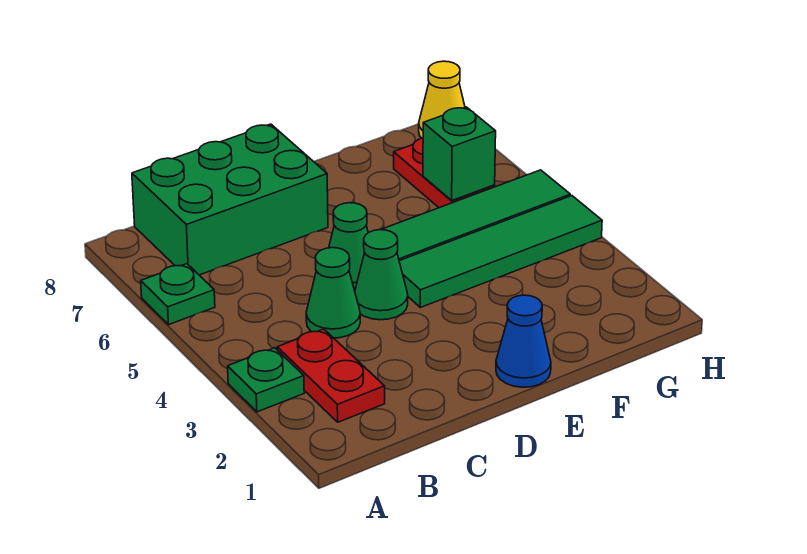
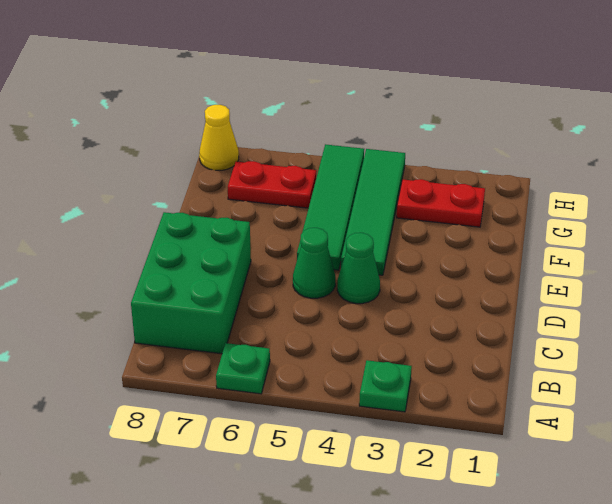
red 1x2 plate [277,329,385,422] -> red 1x2 plate moved to [397,179,485,227]
green 1x1 cone [306,248,360,338] -> none
blue 1x1 cone [496,295,551,387] -> none
green 1x1 brick [423,107,496,200] -> none

